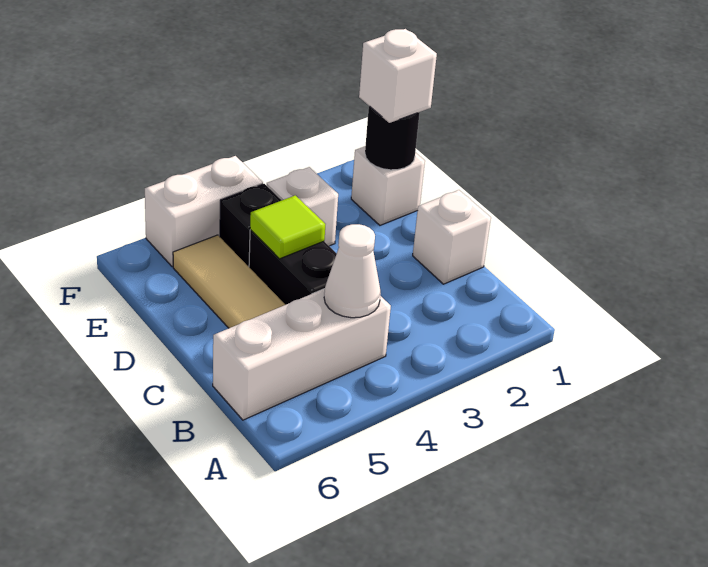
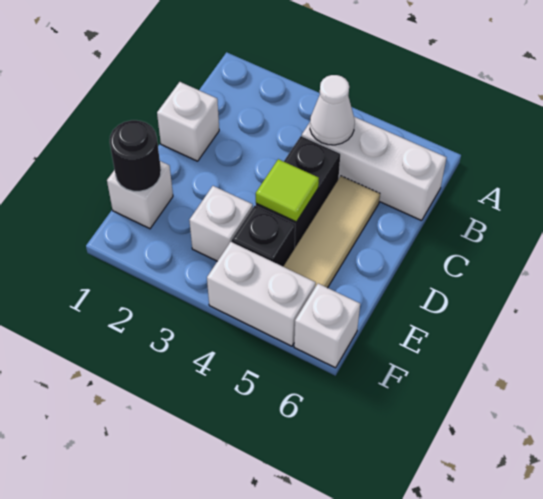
white 1x1 brick [359,29,437,123] -> white 1x1 brick moved to [294,284,360,368]

